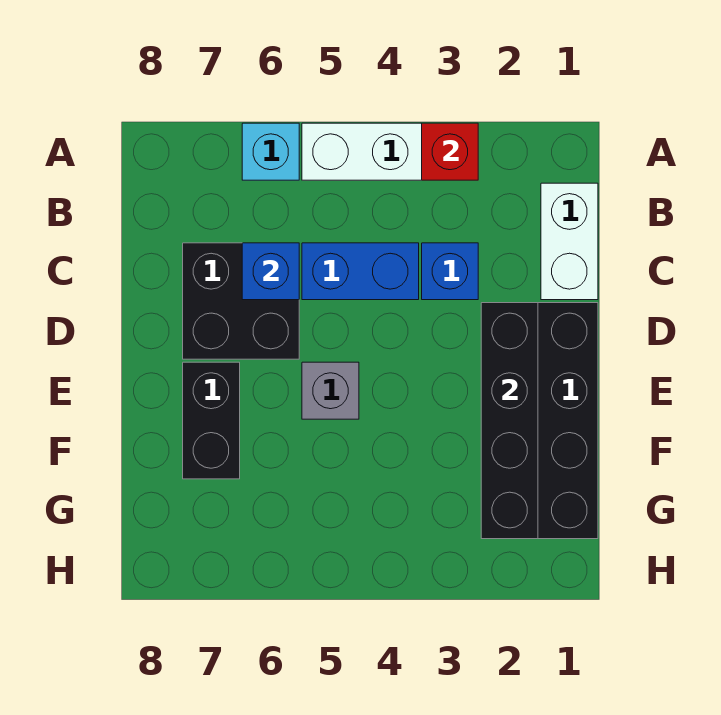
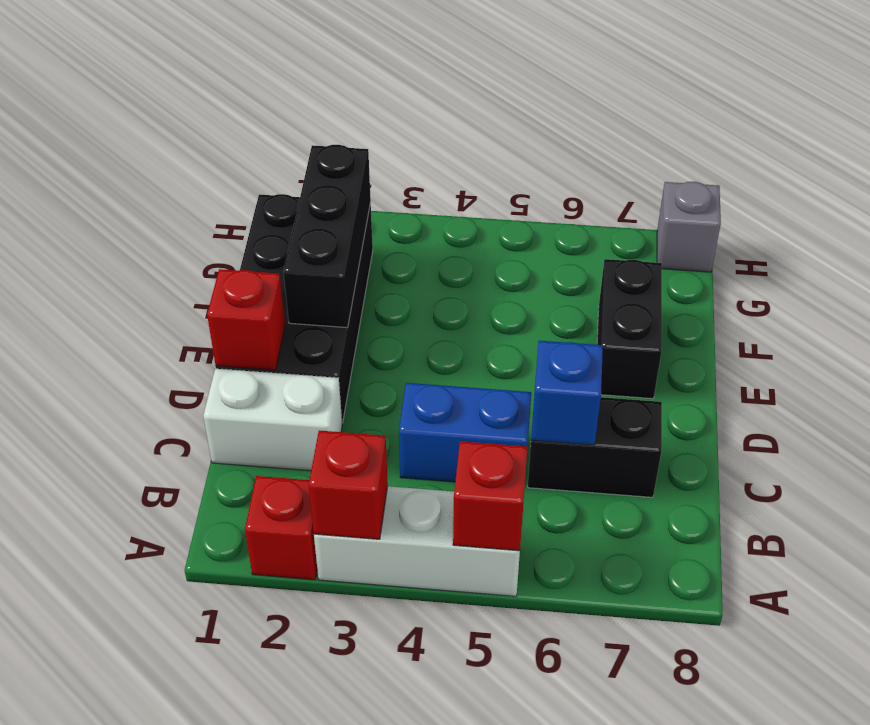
none -> red 1x1 brick [245,476,317,580]
none -> red 1x1 brick [453,441,528,551]
cyan 1x1 brick [242,123,299,180] -> none
white 1x2 brick [541,183,598,300] -> white 1x2 brick turned to [203,369,342,471]
blue 1x1 brick [422,243,478,300] -> none
black 2x2 brick [183,243,299,359] -> black 1x2 brick [528,397,662,497]
none -> red 1x1 brick [207,269,285,370]
black 1x4 brick [481,303,538,539] -> black 1x3 brick [283,145,371,328]
grey 1x1 brick [302,362,359,419] -> grey 1x1 brick moved to [657,182,721,272]

